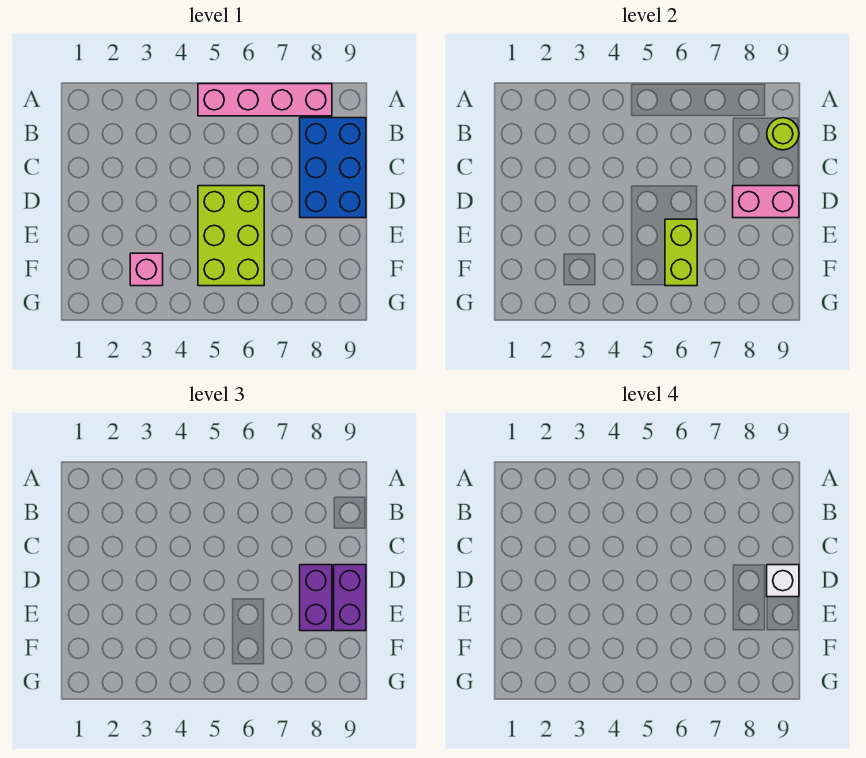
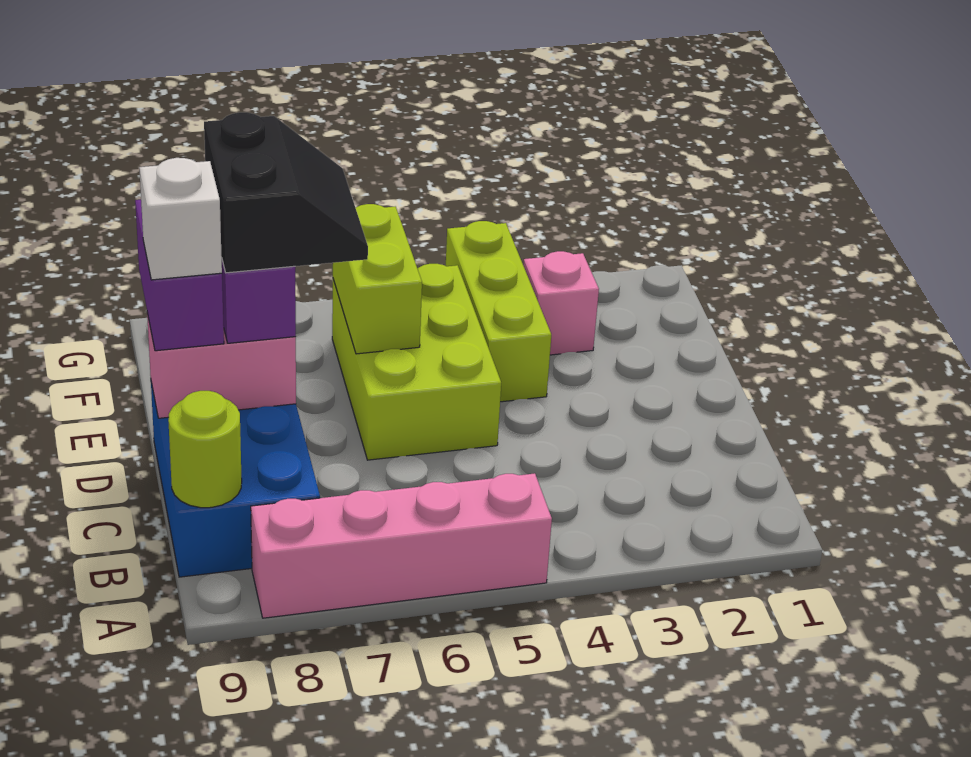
none -> black 2x2 slope [204,112,368,273]
none -> lime 1x3 brick [446,221,551,402]

